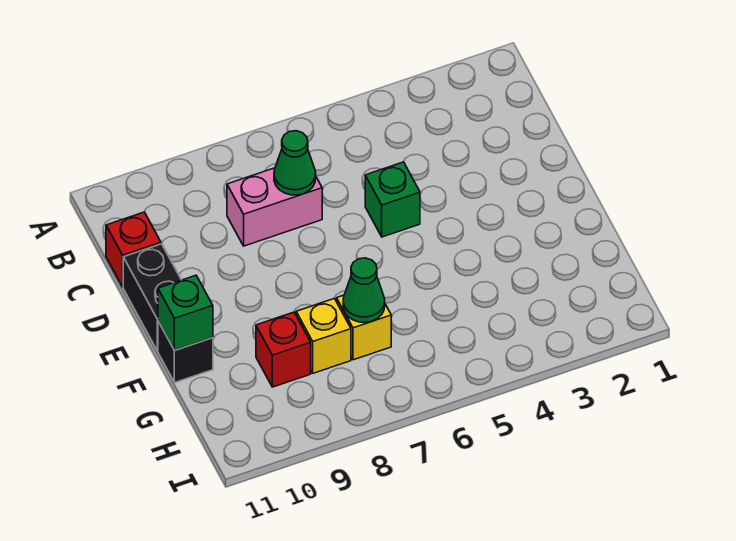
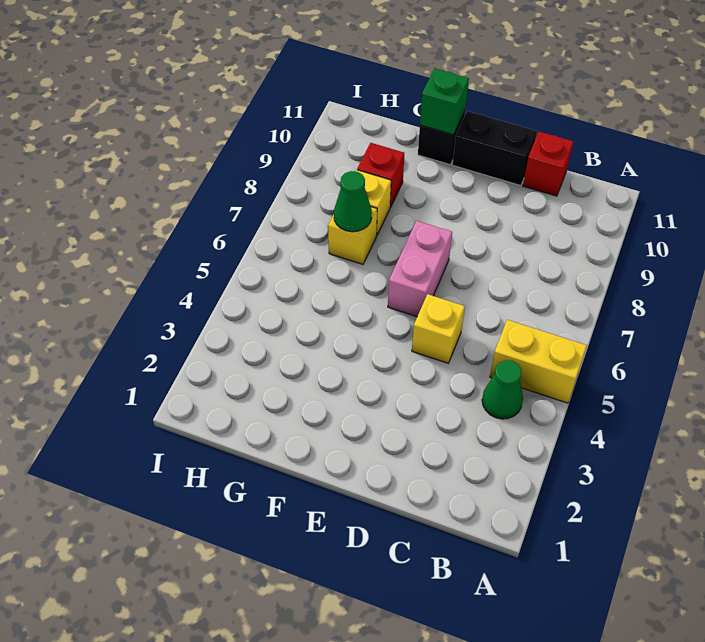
none -> yellow 1x2 brick [490,320,587,403]
pink 1x2 brick [227,168,322,246] -> pink 1x2 brick moved to [388,221,452,317]
green 1x1 cone [274,131,316,195] -> green 1x1 cone moved to [482,360,523,419]
green 1x1 brick [365,162,420,237] -> yellow 1x1 brick [412,294,465,363]

